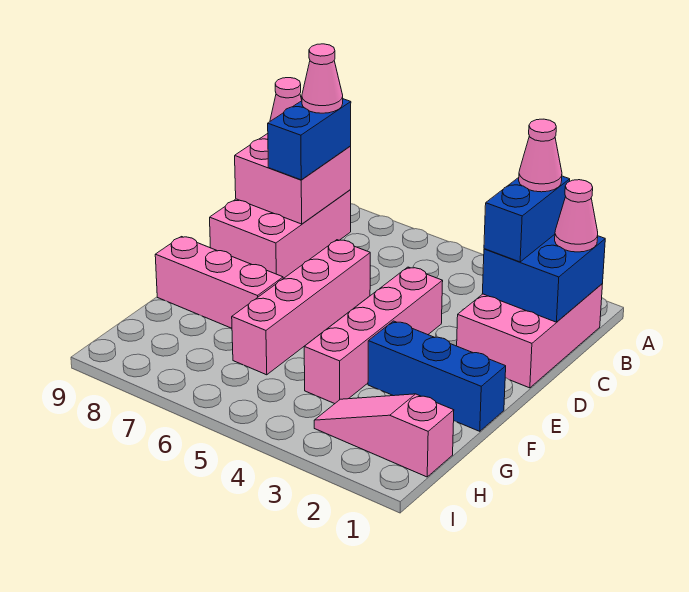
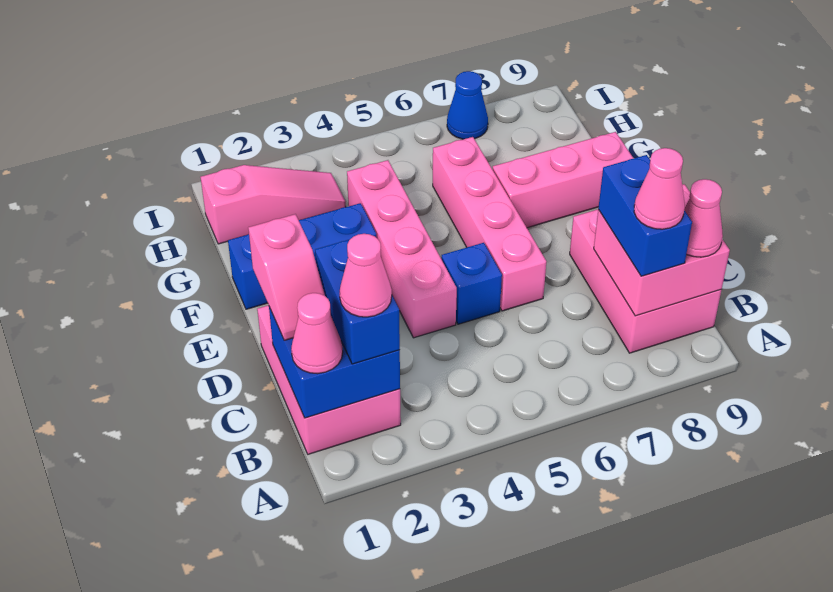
none -> pink 1x2 slope [248,214,325,340]
none -> blue 1x1 brick [441,243,502,324]
none -> blue 1x1 cone [447,71,488,139]

